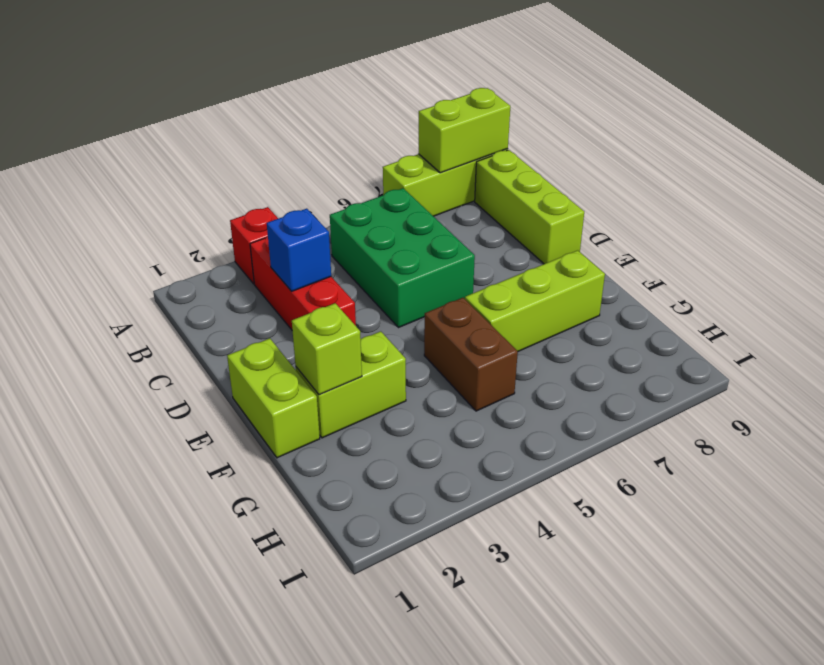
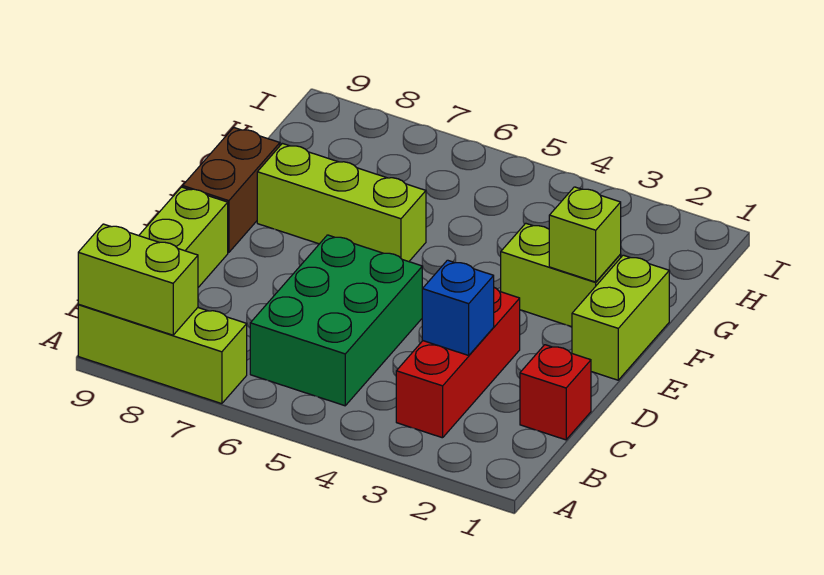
red 1x1 brick [230,207,278,284] -> red 1x1 brick moved to [520,345,591,440]
brown 1x2 brick [424,298,518,411] -> brown 1x2 brick moved to [183,127,280,252]

